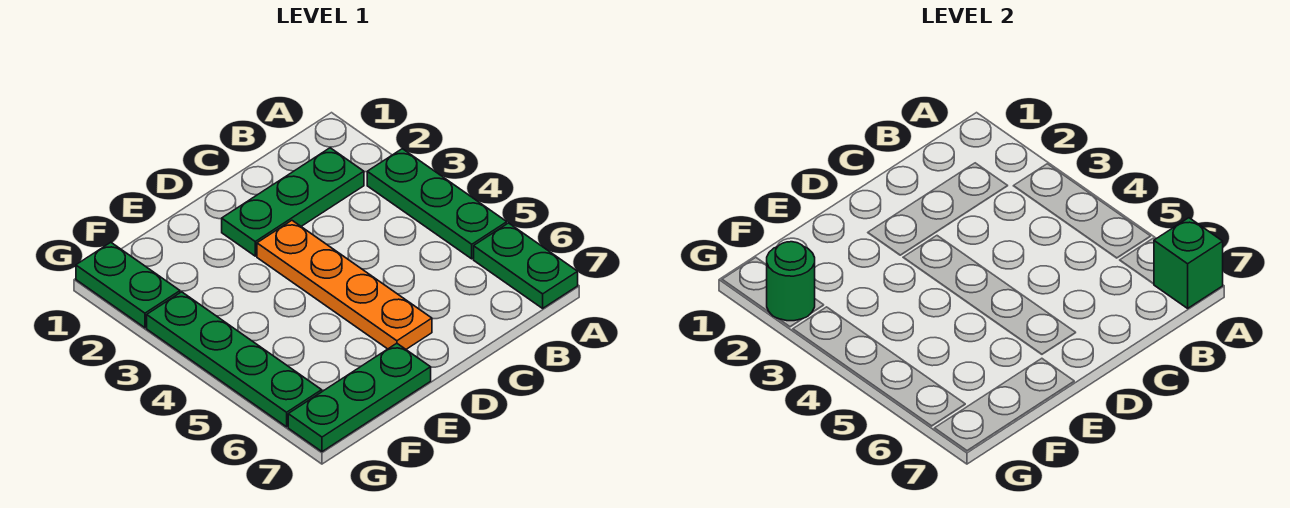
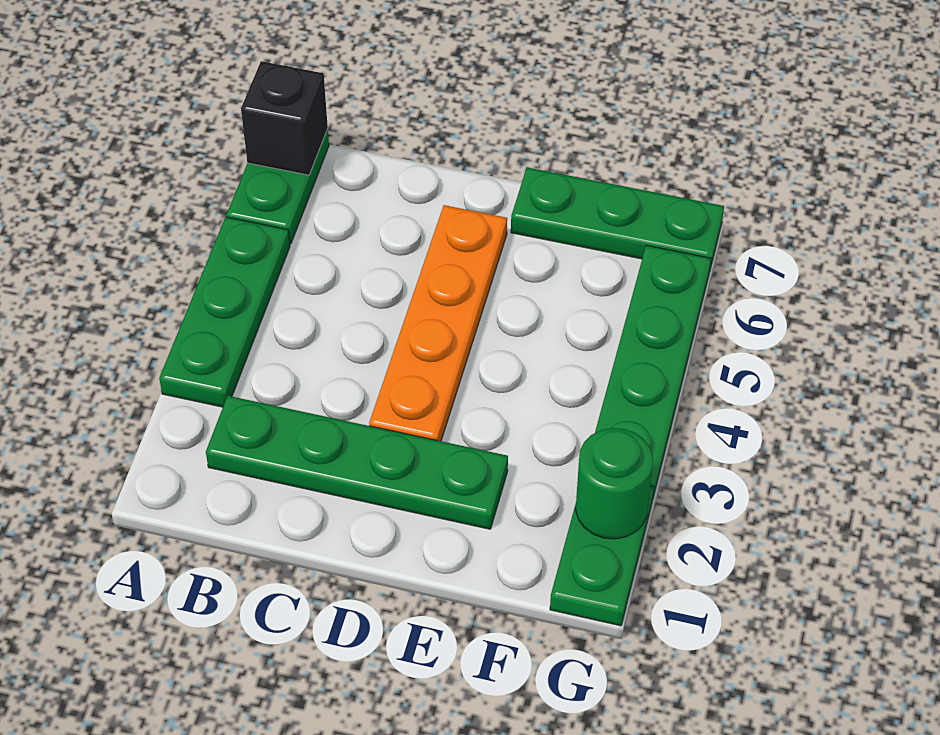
green 1x1 brick [1154,218,1223,308] -> black 1x1 brick [241,61,328,175]
green 1x3 plate [222,148,364,256] -> green 1x4 plate [206,396,508,529]

